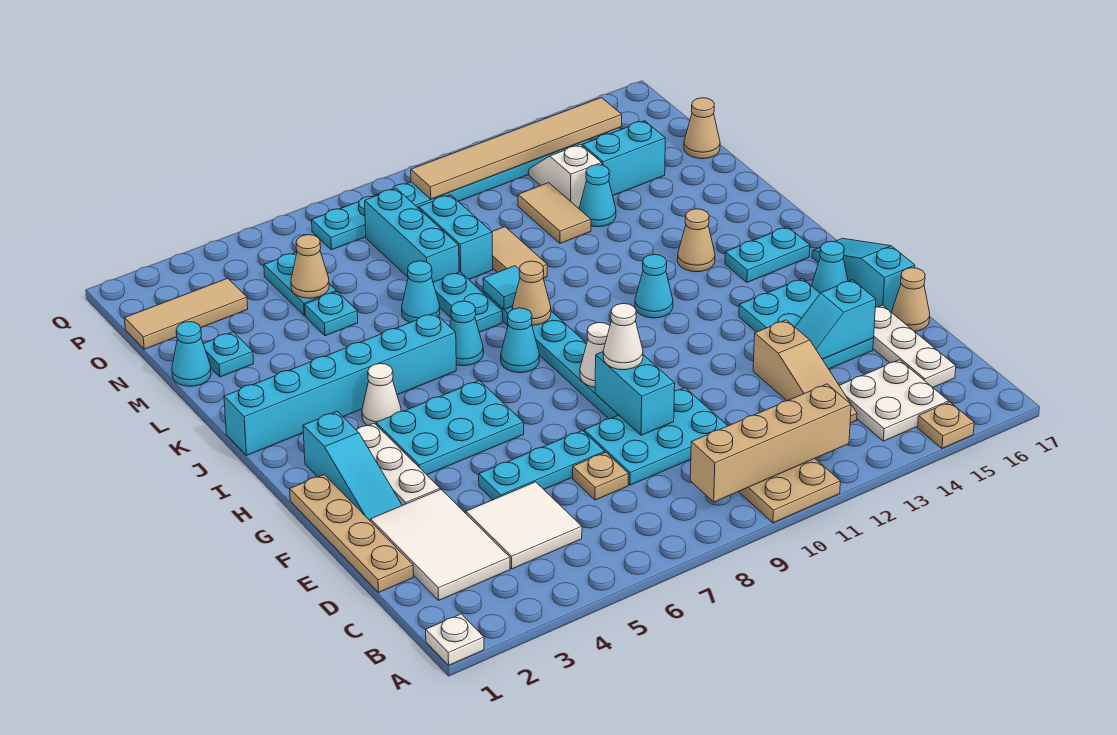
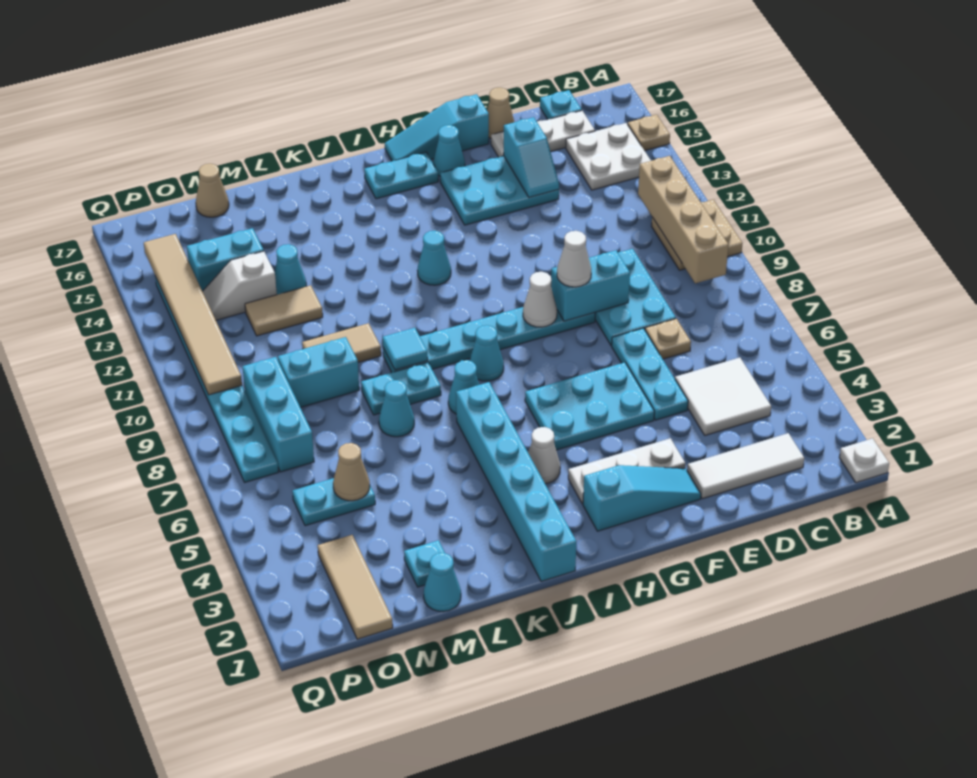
white 2x3 tile [371,489,510,600] -> white 1x3 tile [687,433,804,499]
tan 1x3 slope [753,320,857,423] -> none
tan 1x4 plate [290,474,414,593] -> none
cyan 2x3 plate [376,381,524,475] -> cyan 2x3 plate turned to [525,362,654,450]
cyan 1x2 plate [725,227,810,282] -> cyan 1x2 plate turned to [364,152,438,199]
tan 1x1 cone [512,261,551,325] -> none
tan 1x1 cone [677,209,715,272] -> none
cyan 1x1 plate [305,292,358,336] -> cyan 1x1 plate moved to [540,90,582,119]
cyan 1x3 brick [365,188,459,282] -> cyan 1x3 brick turned to [243,357,314,472]
cyan 1x2 brick [582,121,665,196] -> cyan 1x2 brick turned to [187,228,264,291]

